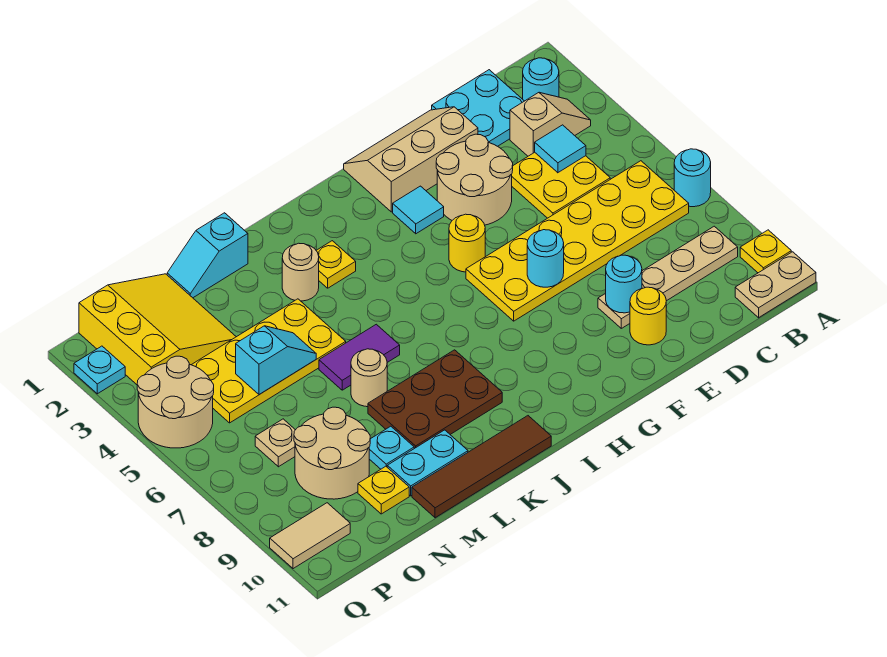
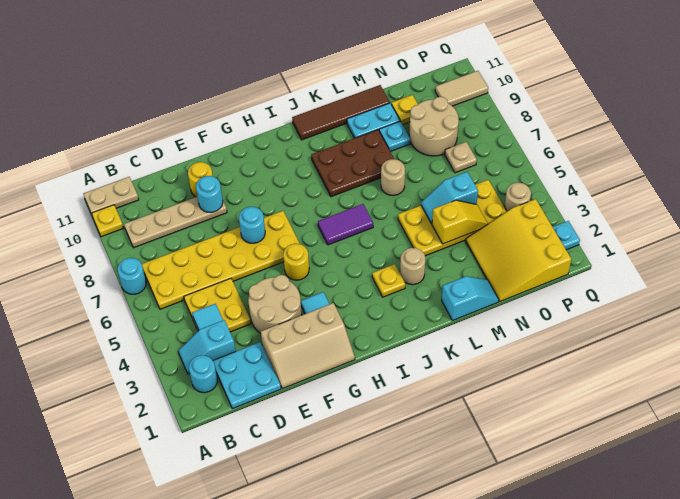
tan 1x2 slope [510,92,591,156] -> cyan 1x2 slope [178,320,236,374]
purple 1x2 tile [319,324,400,390] -> purple 1x2 tile moved to [318,204,373,245]
none -> yellow 1x2 slope [432,200,488,244]
tan 2x2 round brick [137,356,214,448] -> tan 1x1 round brick [504,183,531,211]

